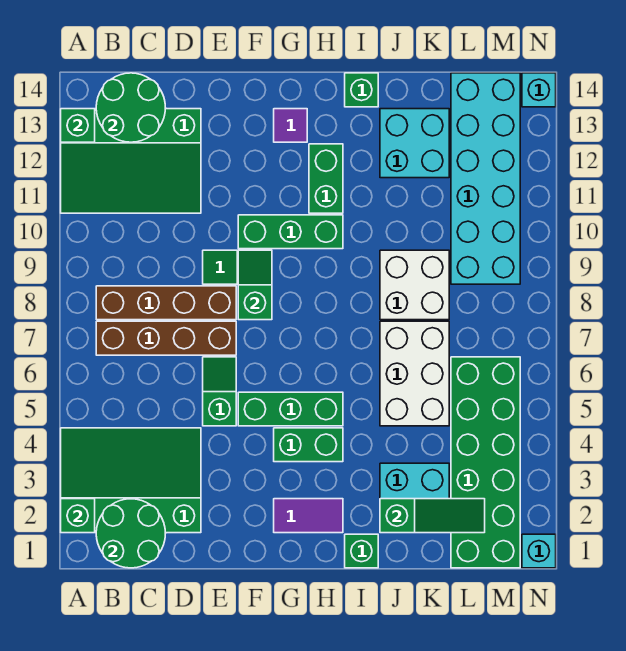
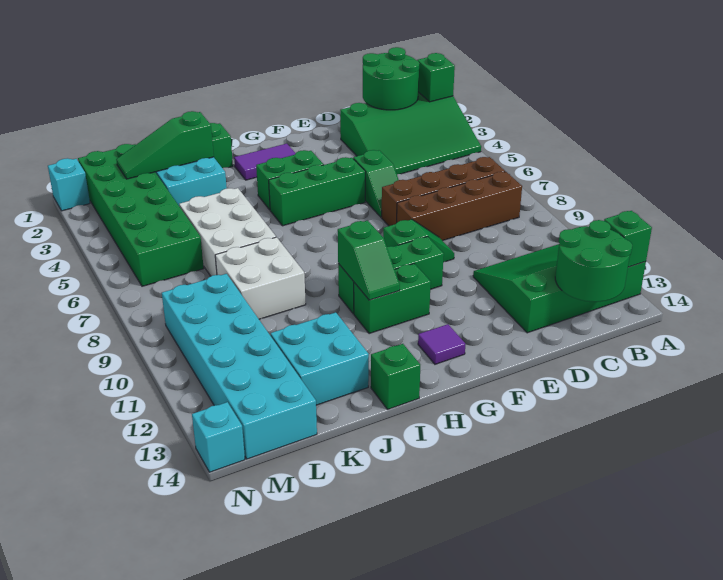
green 1x2 slope [238,250,272,320] -> green 1x2 slope moved to [338,221,400,300]
green 1x2 brick [309,144,343,213] -> green 1x2 brick turned to [354,264,431,334]

